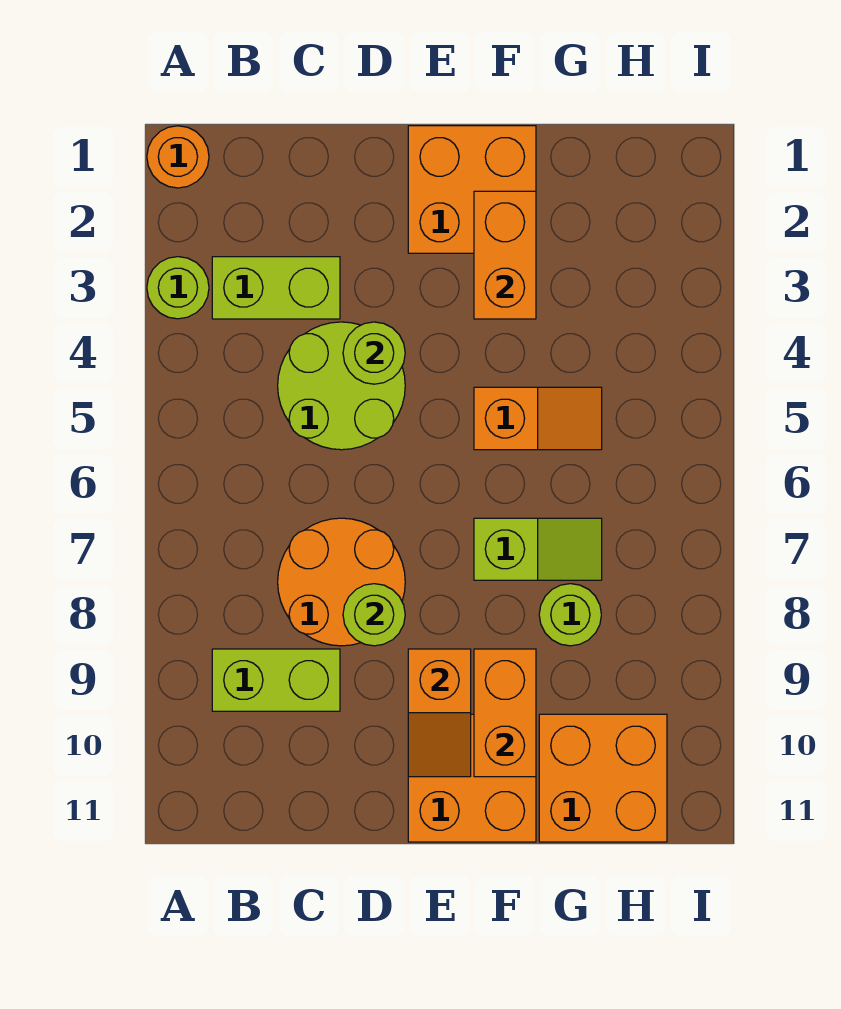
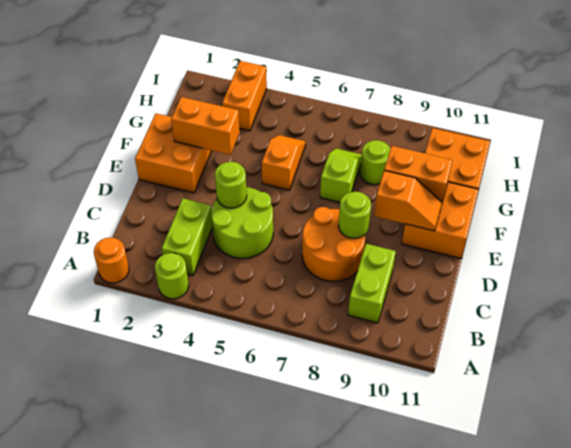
none -> orange 1x2 brick [222,61,267,131]

